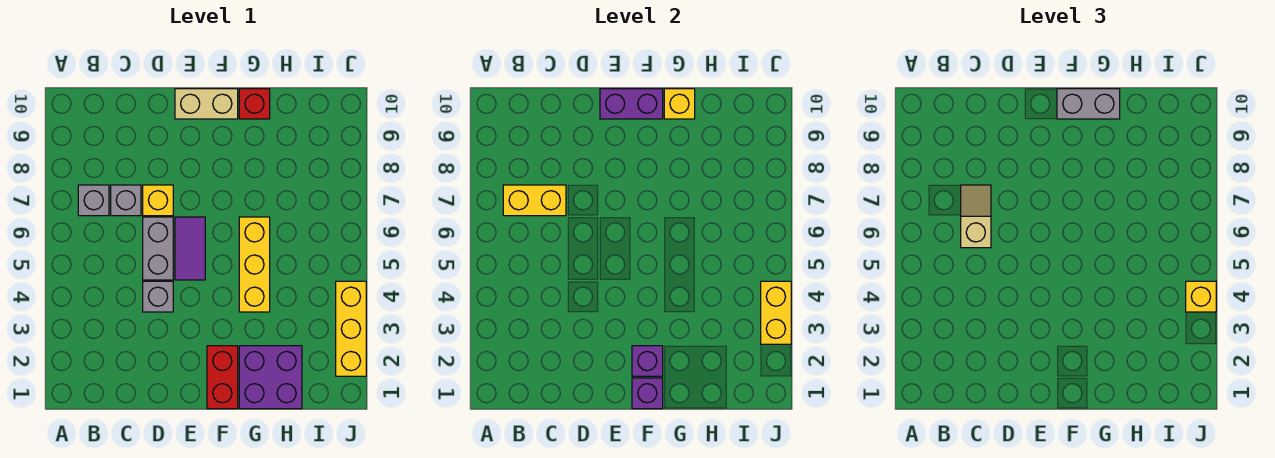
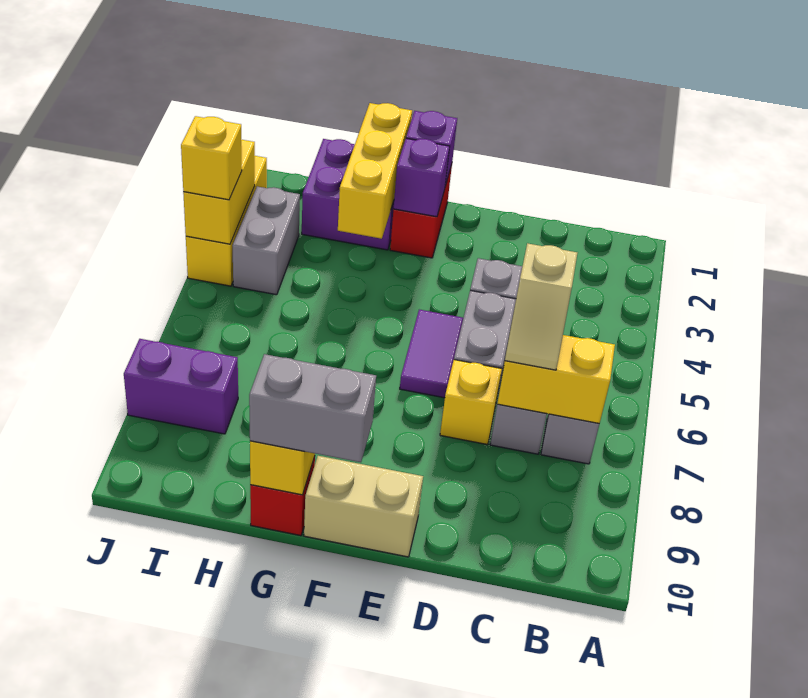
purple 1x2 brick [600,89,663,119] -> purple 1x2 brick moved to [124,339,238,434]
yellow 1x3 brick [239,217,270,312] -> yellow 1x3 brick moved to [338,103,412,239]
none -> grey 1x2 brick [232,186,300,295]

